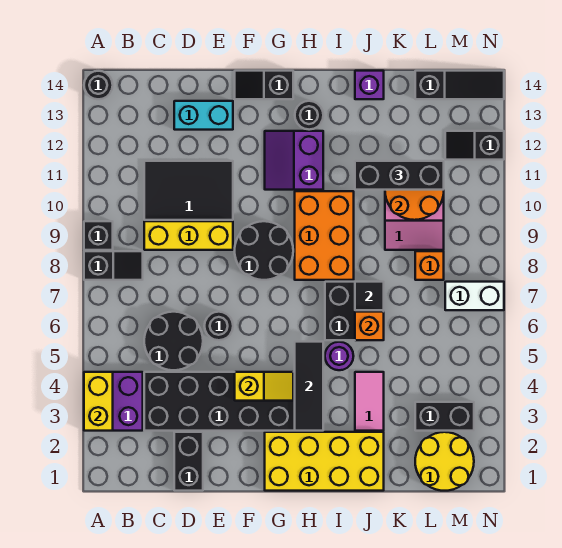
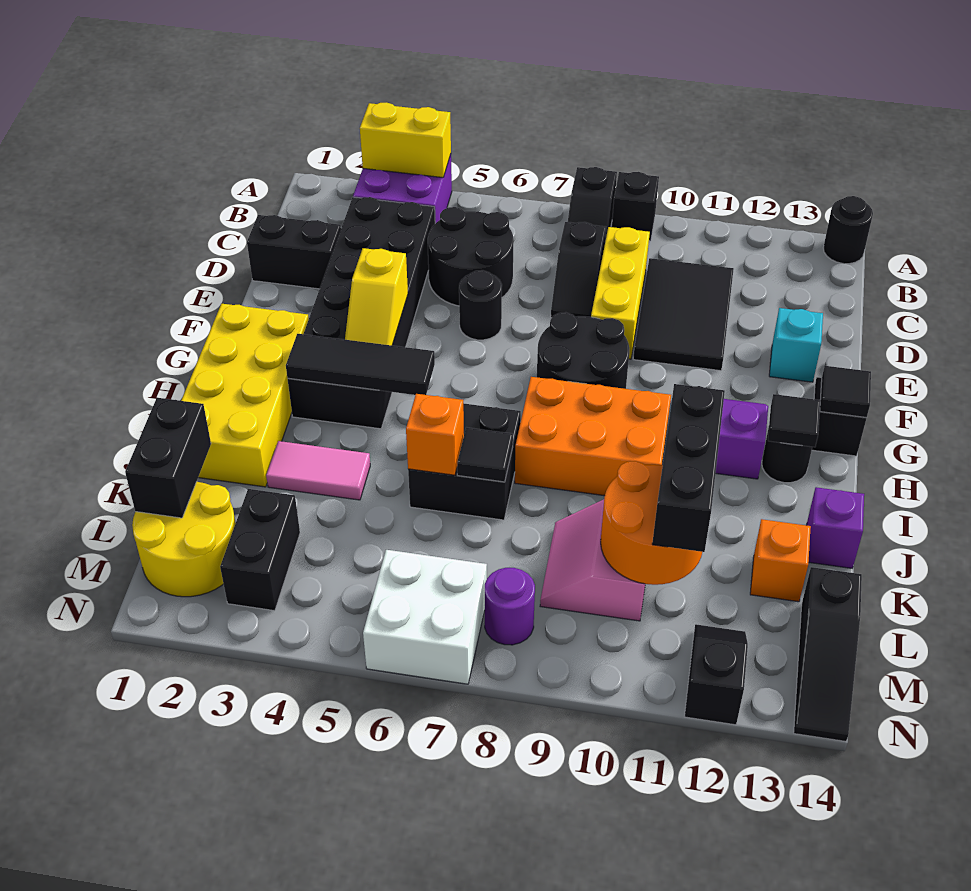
none -> black 1x2 slope [551,222,606,318]
cyan 1x2 brick [174,101,233,130] -> cyan 1x1 brick [769,308,823,382]
none -> black 1x1 tile [820,366,871,418]
none -> black 1x1 tile [768,394,820,447]
purple 1x1 round brick [325,342,353,370] -> purple 1x1 round brick moved to [485,568,535,645]
none -> black 1x2 brick [125,398,211,518]
orange 1x1 brick [415,251,444,280] -> orange 1x1 brick moved to [750,519,811,602]
white 1x2 brick [445,282,504,310] -> white 2x2 brick [363,550,487,684]

